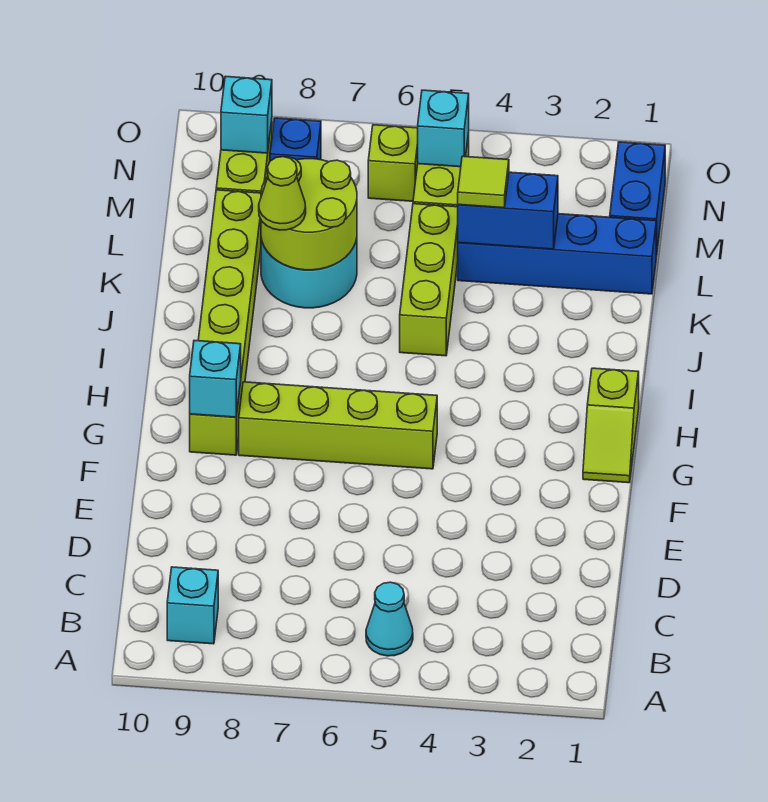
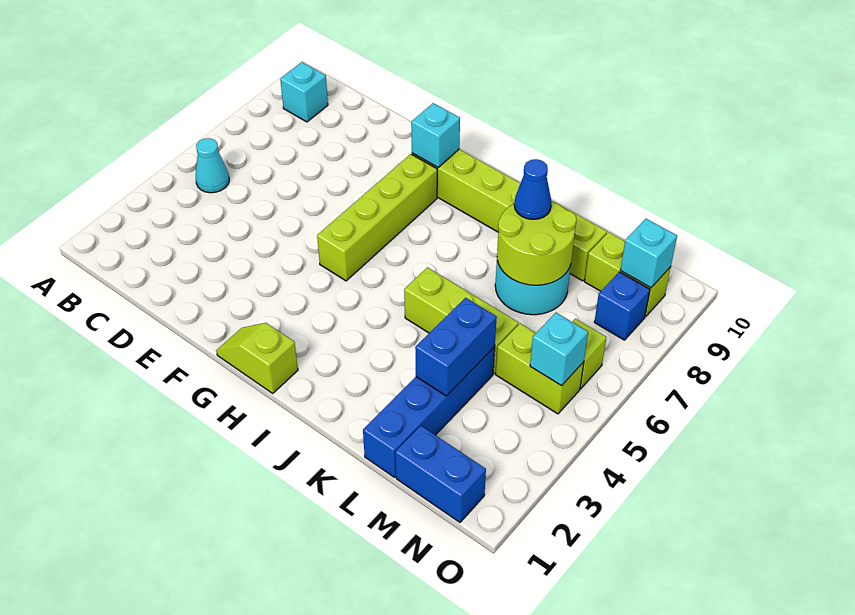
lime 1x1 cone [259,157,306,230] -> blue 1x1 cone [514,159,552,219]
lime 1x1 tile [458,156,509,208] -> none

